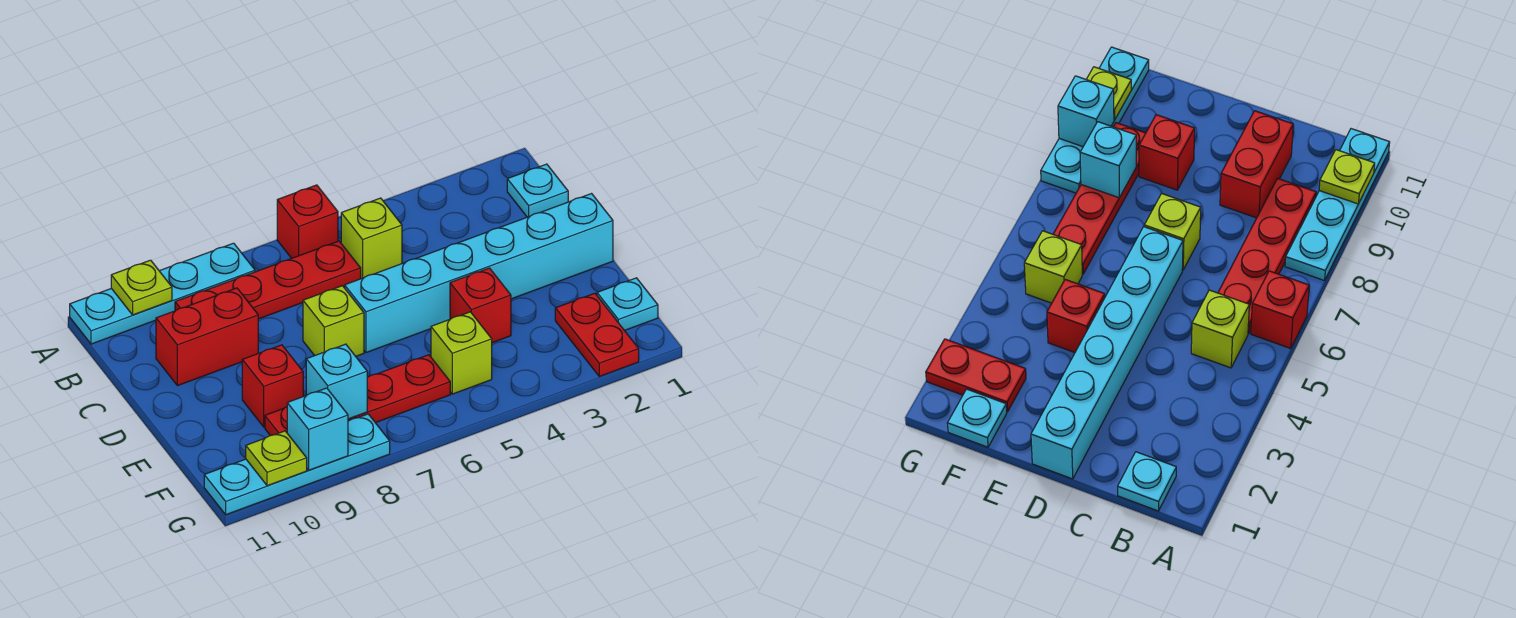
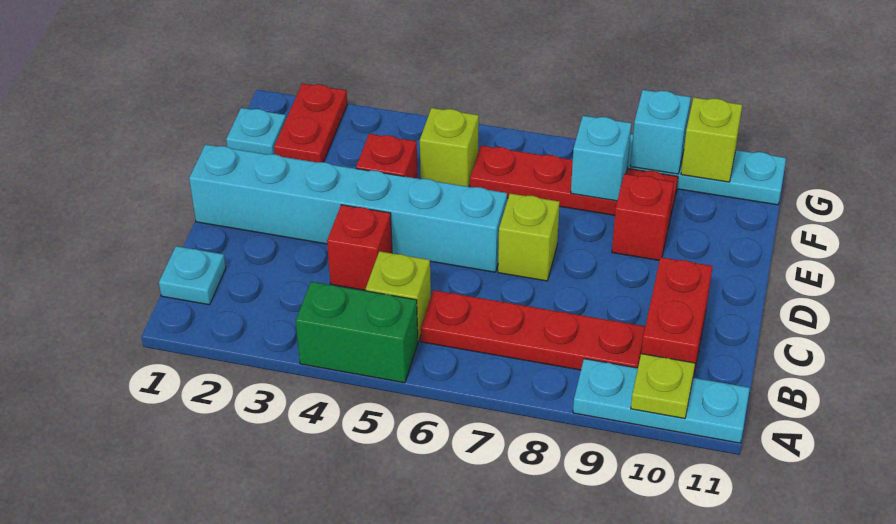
none -> green 1x2 brick [296,282,418,383]
red 1x1 brick [277,185,338,258] -> red 1x1 brick moved to [327,205,392,290]
cyan 1x4 plate [70,243,255,344] -> cyan 1x3 plate [573,359,750,443]
red 1x2 brick [156,288,258,386] -> red 1x2 brick turned to [641,257,713,378]
lime 1x1 plate [246,431,307,486] -> lime 1x1 brick [681,97,742,182]

